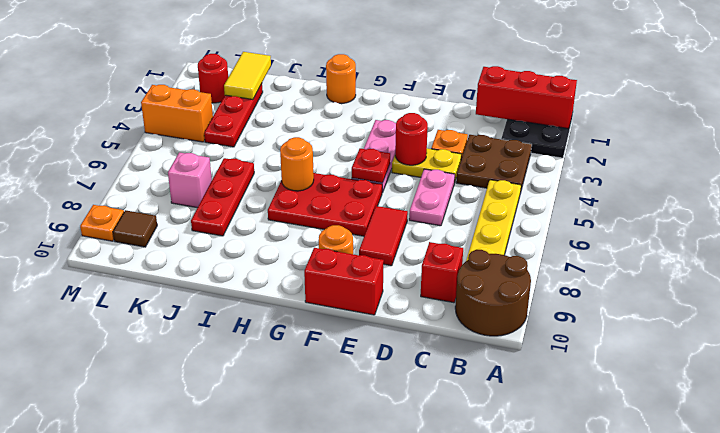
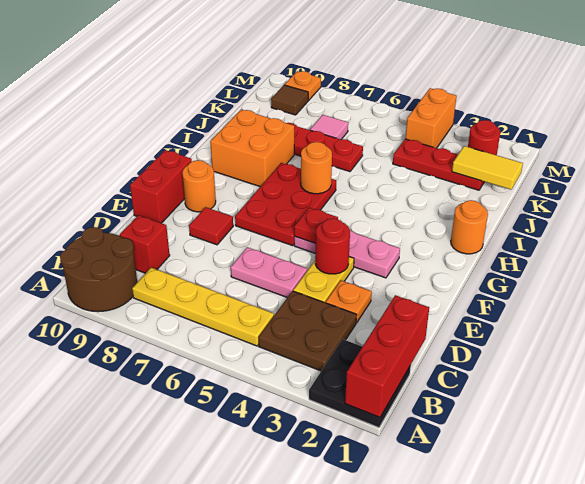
red 1x2 tile [359,206,408,266] -> red 1x1 tile [189,207,233,245]
none -> orange 2x2 brick [210,110,294,187]
pink 1x1 brick [168,152,212,208] -> pink 1x1 tile [310,115,348,140]

